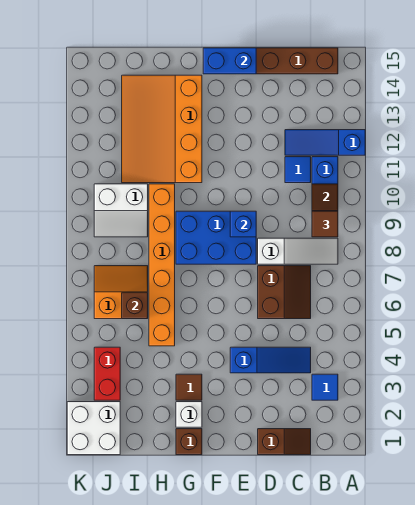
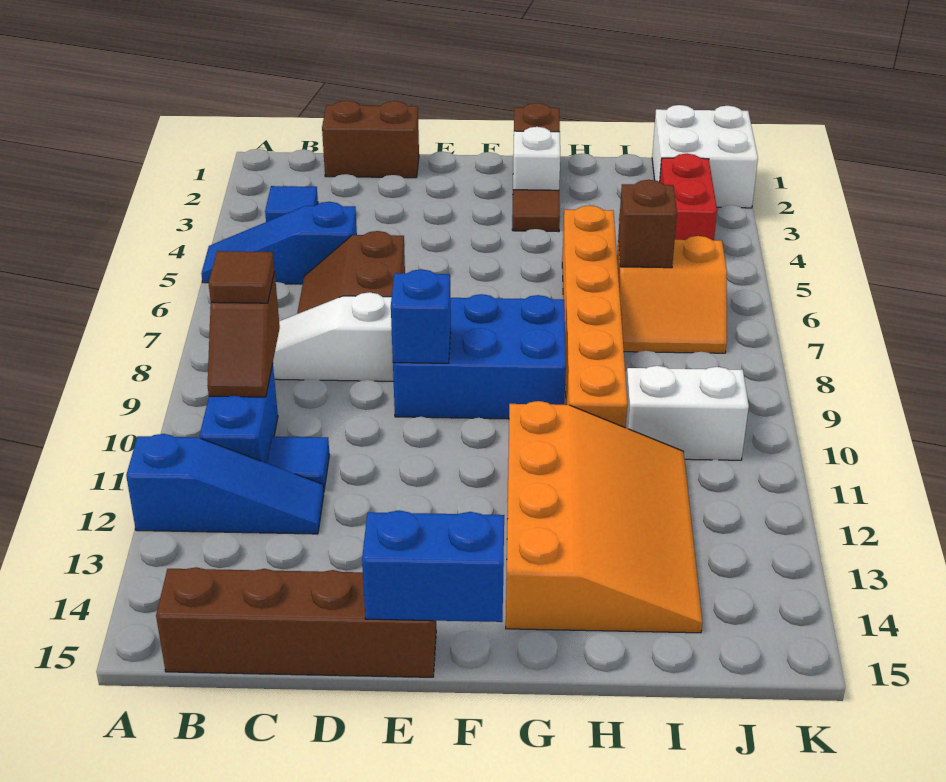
brown 1x2 slope [258,429,311,455] -> brown 1x2 brick [322,100,419,178]
blue 1x3 slope [230,347,311,373] -> blue 1x3 slope moved to [201,202,357,284]

